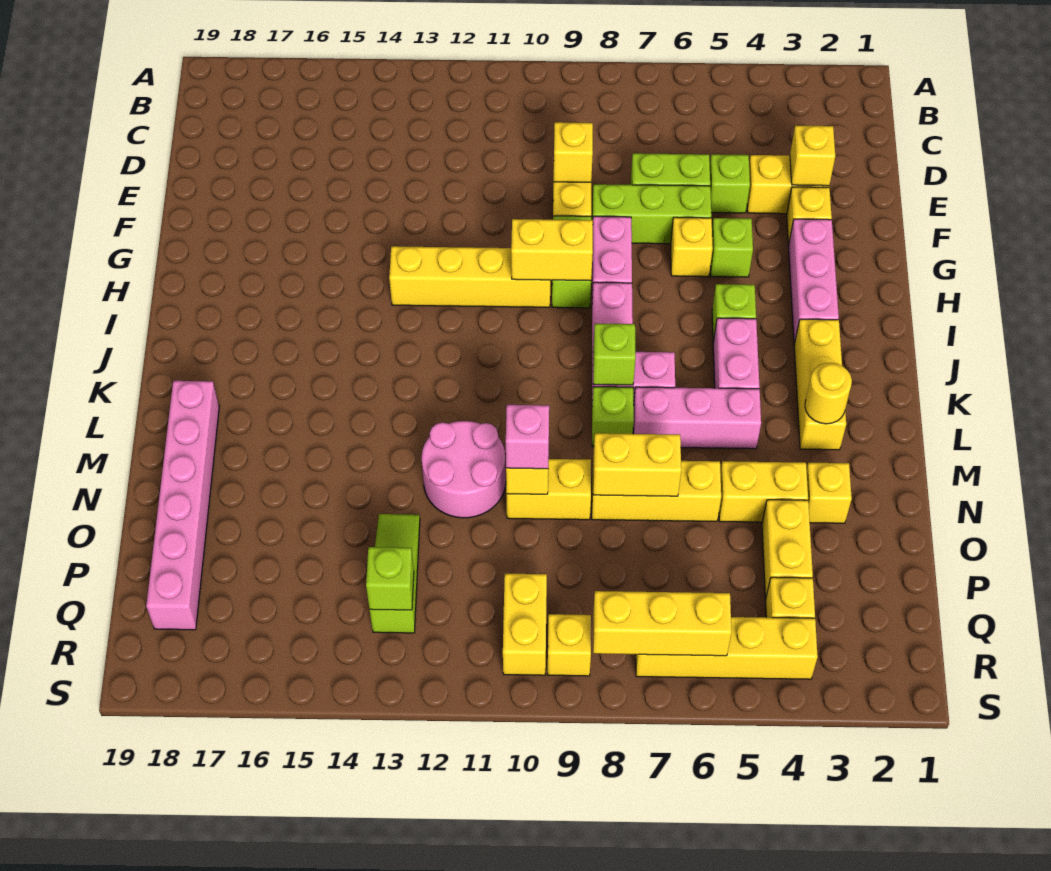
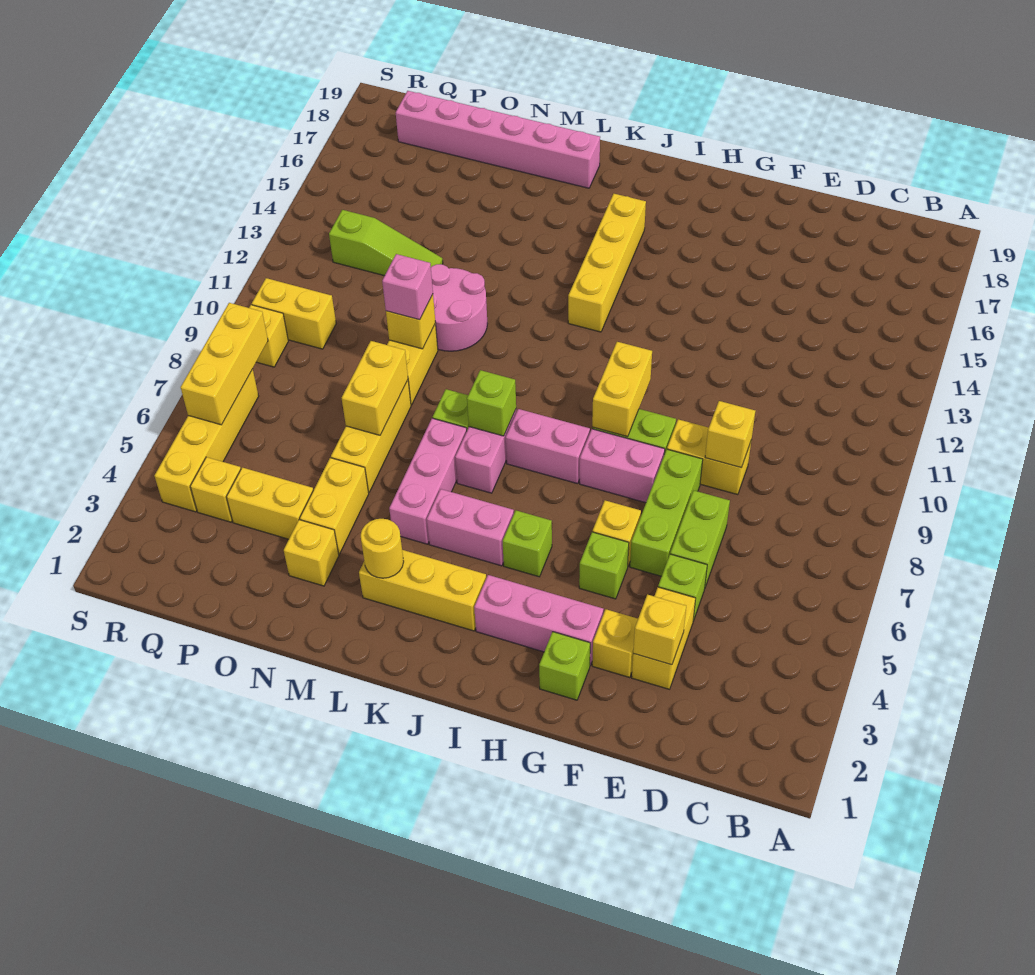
yellow 1x4 brick [389,246,550,307] -> yellow 1x4 brick moved to [568,194,646,332]
lime 1x1 brick [366,547,414,610] -> lime 1x1 brick moved to [539,632,590,700]

